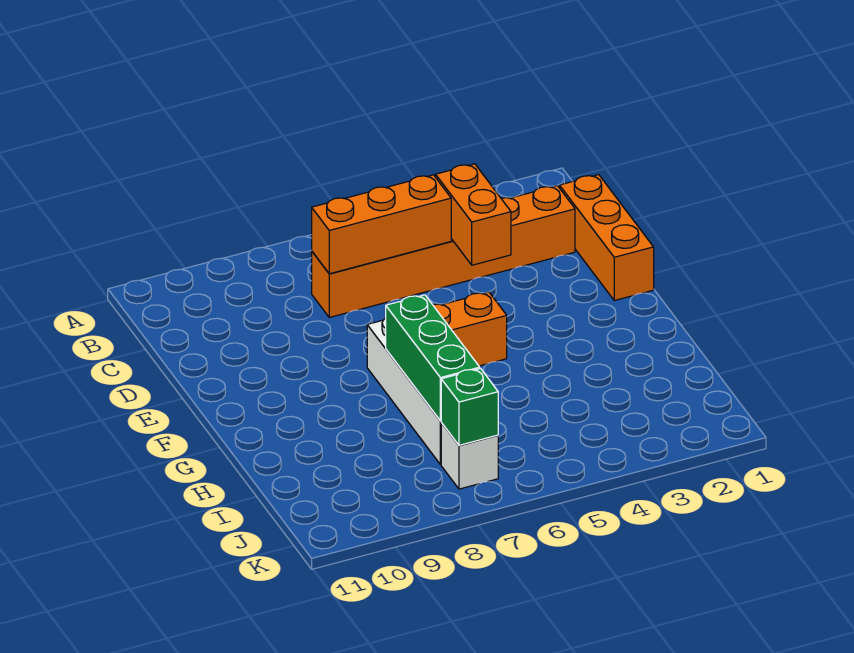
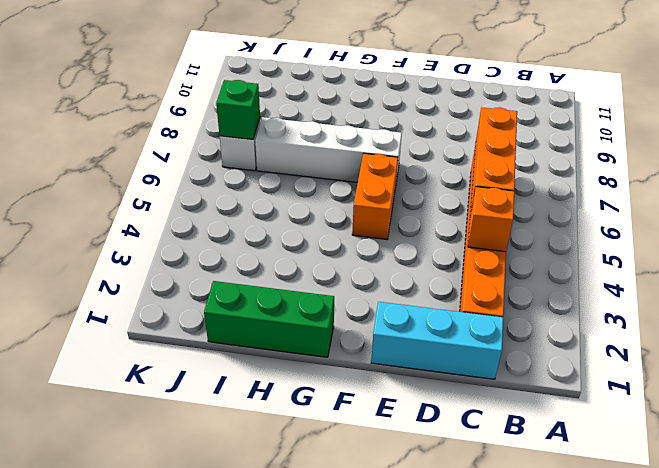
orange 1x3 brick [560,175,654,301] -> cyan 1x3 brick [371,302,503,379]
orange 1x2 brick [436,164,511,265] -> orange 1x1 brick [468,187,514,252]
green 1x3 brick [386,295,480,421] -> green 1x3 brick moved to [204,281,334,357]

